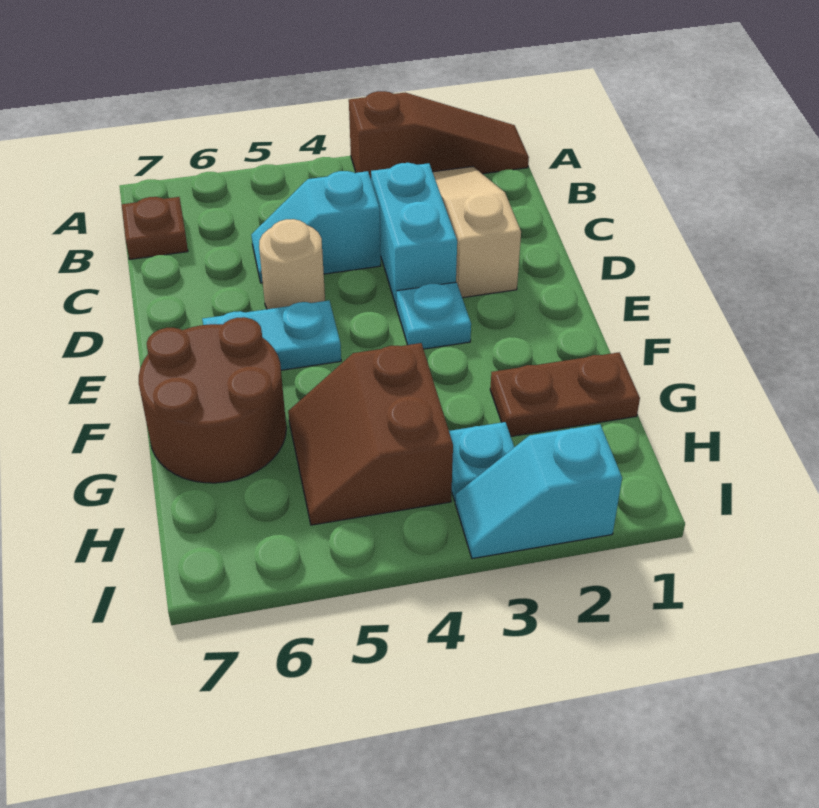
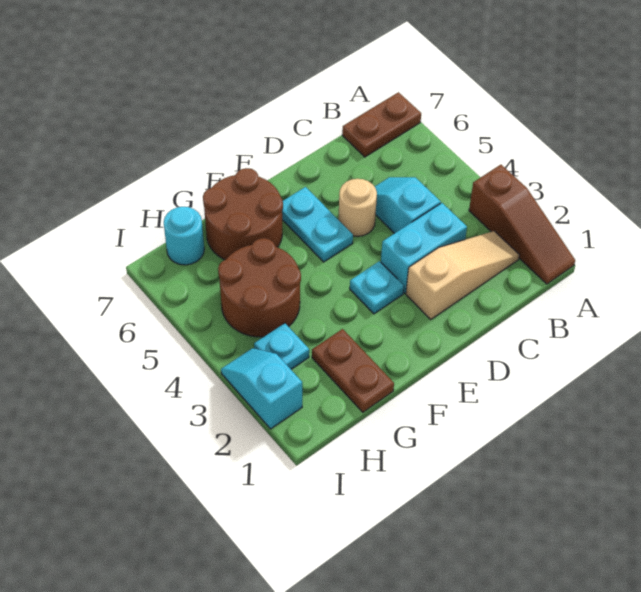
brown 1x1 plate [122,197,188,259] -> brown 1x2 plate [342,92,421,157]
brown 2x2 slope [288,343,453,525] -> brown 2x2 round brick [218,238,301,337]
none -> cyan 1x1 round brick [164,207,204,265]

